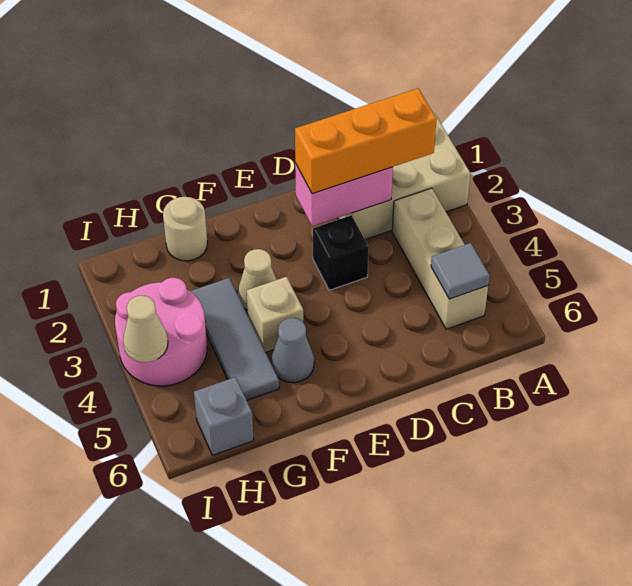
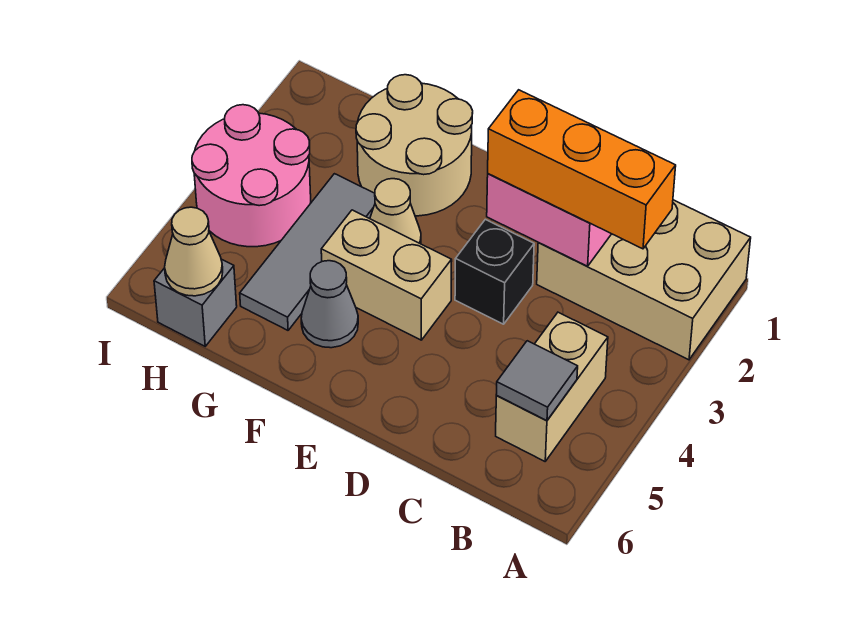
tan 1x3 brick [392,188,488,329] -> tan 1x2 brick [496,312,608,461]
tan 1x1 brick [247,277,303,352] -> tan 1x2 brick [321,210,452,340]
tan 1x1 round brick [163,197,207,261] -> tan 2x2 round brick [356,75,473,216]
tan 1x1 cone [123,296,168,362] -> tan 1x1 cone moved to [165,207,223,296]

